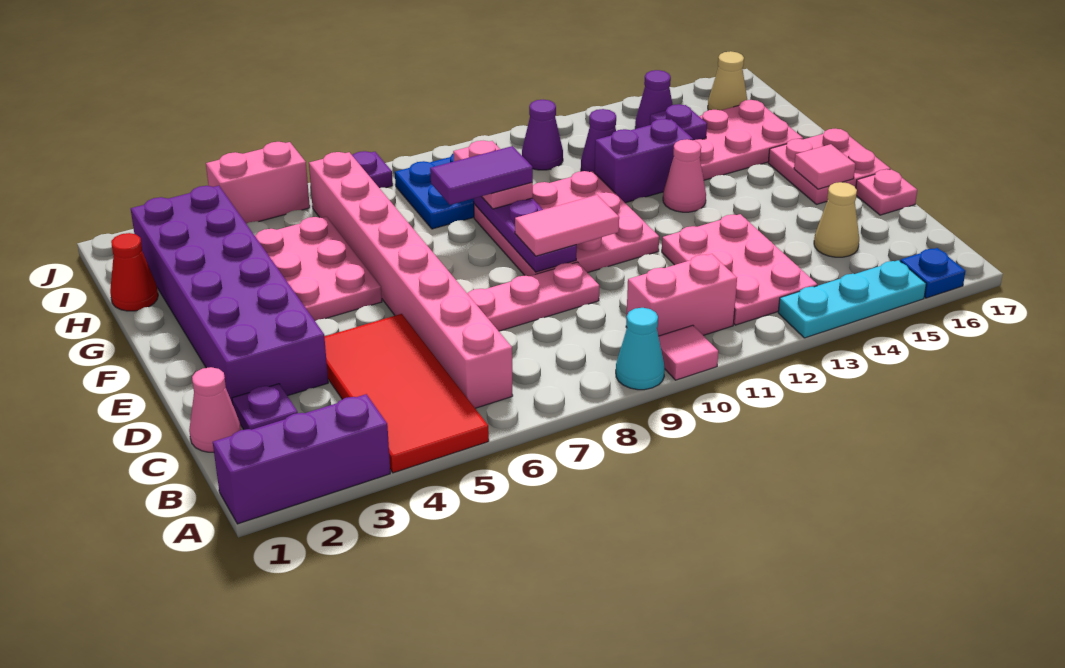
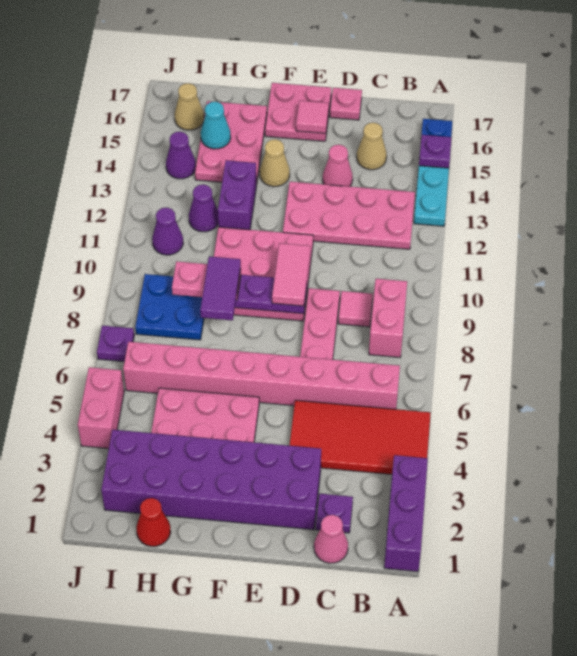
cyan 1x1 cone [616,308,665,390] -> cyan 1x1 cone moved to [201,102,231,149]
pink 1x1 tile [658,325,718,380] -> pink 1x1 tile moved to [338,291,373,327]
pink 1x2 brick [626,254,737,336] -> pink 1x2 brick moved to [369,279,407,357]
pink 2x3 plate [662,214,817,325] -> pink 2x4 plate [283,182,415,249]
pink 1x1 cone [663,139,706,212] -> pink 1x1 cone moved to [323,145,353,187]
none -> tan 1x1 cone [260,139,290,187]
purple 1x1 plate [650,104,707,140] -> purple 1x1 plate moved to [419,135,452,168]

